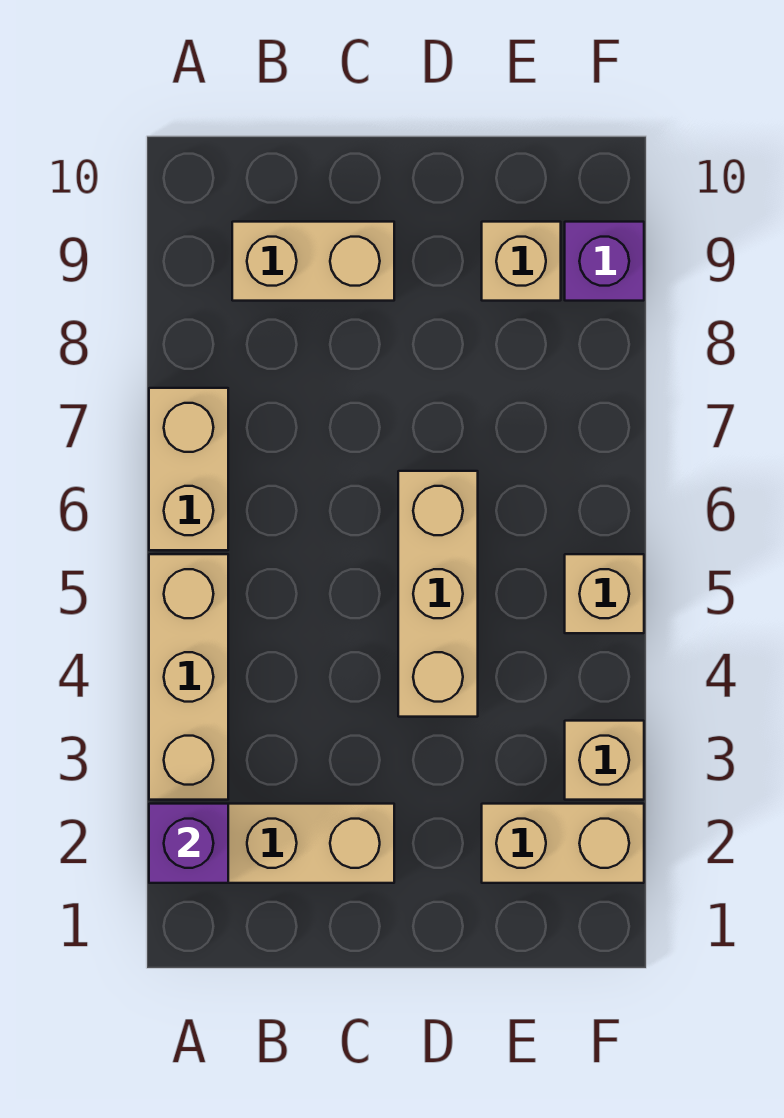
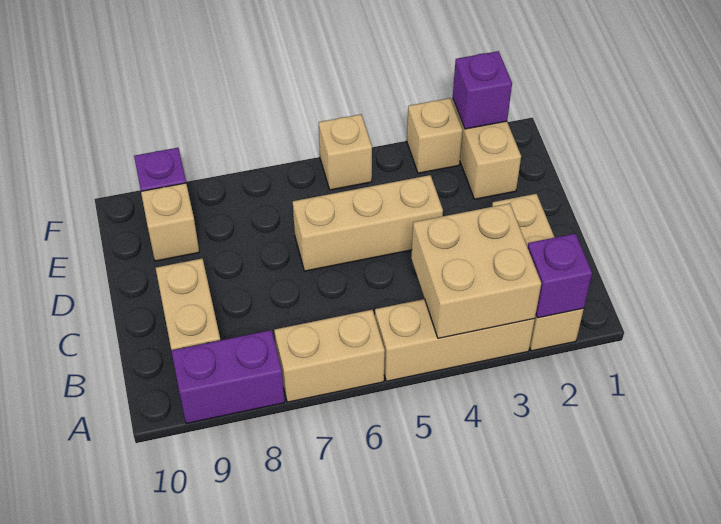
none -> tan 2x2 brick [411,203,541,338]
none -> purple 1x2 brick [171,330,285,424]
none -> purple 1x1 brick [453,51,512,129]

